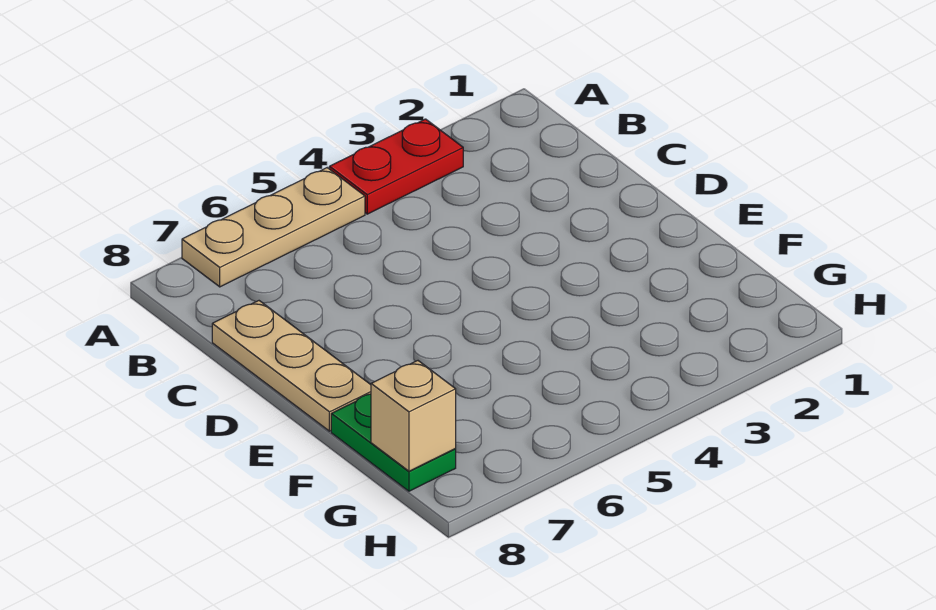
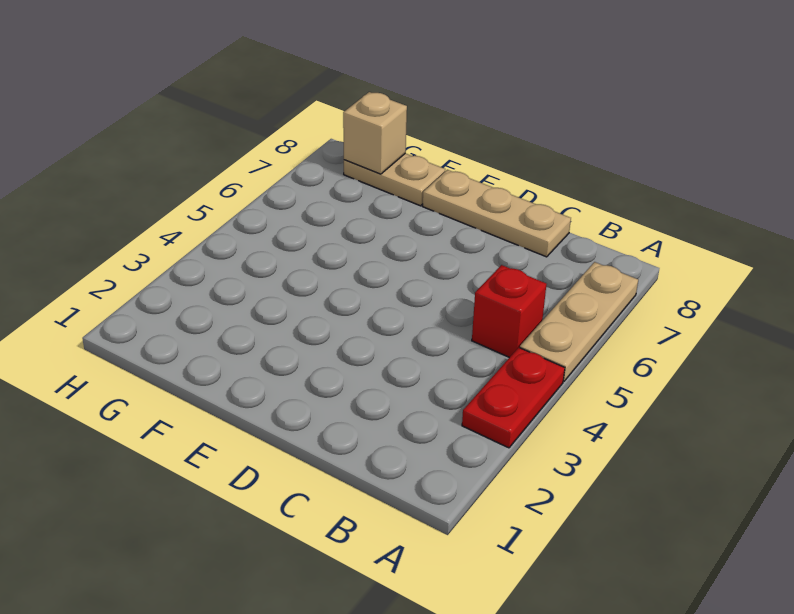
none -> red 1x1 brick [472,265,547,358]
green 1x2 plate [331,394,456,491] -> tan 1x2 plate [344,153,445,206]

